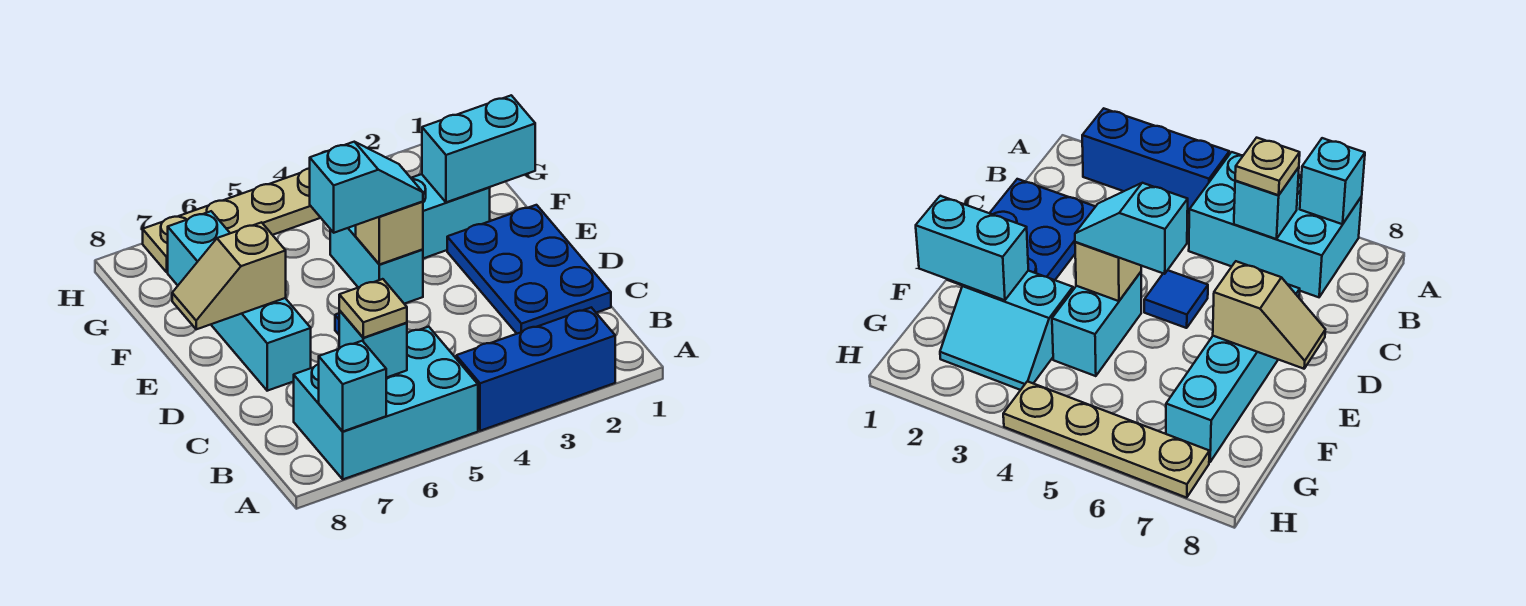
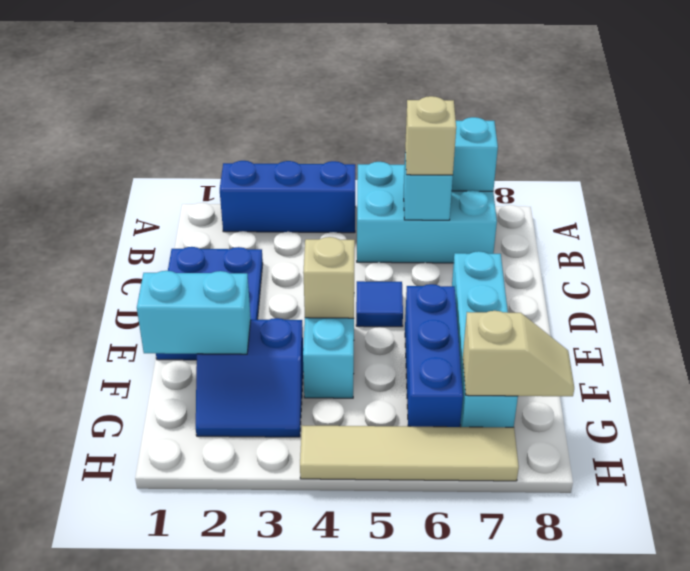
tan 1x1 plate [339,279,407,338] -> tan 1x1 brick [405,96,456,175]
cyan 1x2 slope [310,142,423,233] -> none
none -> blue 1x3 brick [405,284,463,427]
tan 1x2 slope [172,222,286,329] -> tan 1x2 slope moved to [463,311,574,396]
cyan 2x2 slope [411,174,490,258] -> blue 2x2 slope [196,318,303,437]
tan 1x4 plate [143,168,321,272] -> tan 1x4 tile [300,425,519,481]

